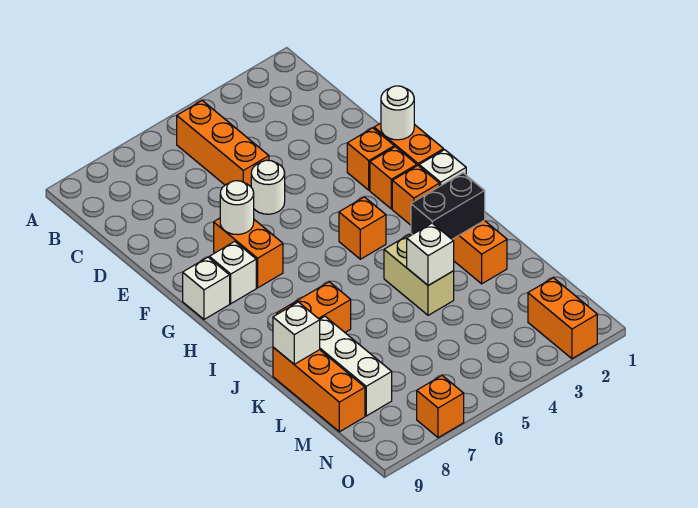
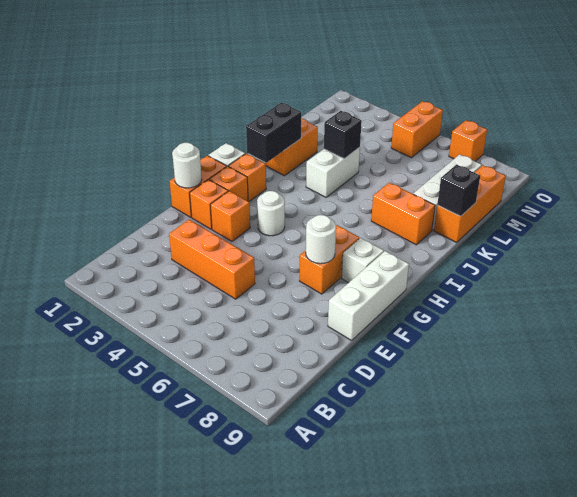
orange 1x3 brick [177,101,269,187] -> orange 1x3 brick turned to [169,220,255,299]
white 1x1 round brick [251,160,285,214] -> white 1x1 round brick moved to [257,191,285,236]
white 1x1 brick [183,257,230,319] -> white 1x3 brick [328,251,409,340]
orange 1x1 brick [339,197,386,259] -> orange 1x1 brick moved to [210,191,250,241]
black 1x2 brick [411,173,485,239] -> black 1x2 brick turned to [246,103,301,163]
tan 1x2 brick [384,235,454,315] -> white 1x2 brick [306,147,360,197]
white 1x1 brick [407,223,454,286] -> black 1x1 brick [324,111,362,159]
white 1x1 brick [273,302,320,364] -> black 1x1 brick [437,165,480,216]
orange 1x2 brick [528,278,597,359] -> orange 1x2 brick moved to [391,101,443,158]

